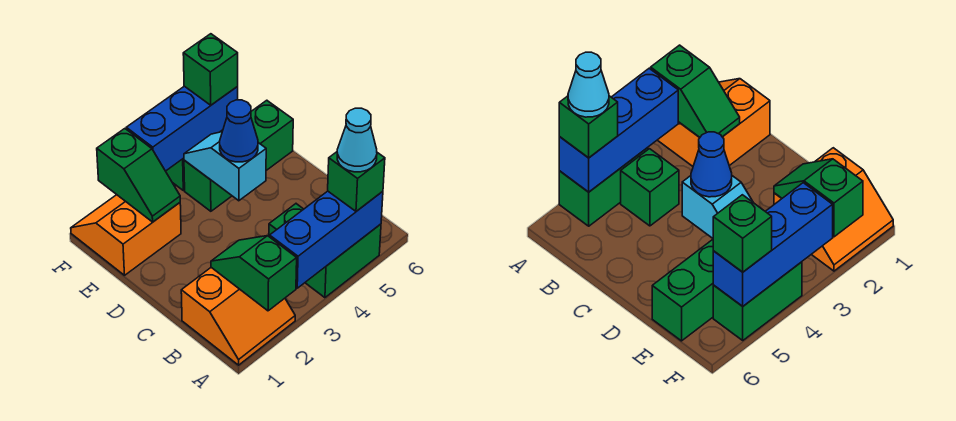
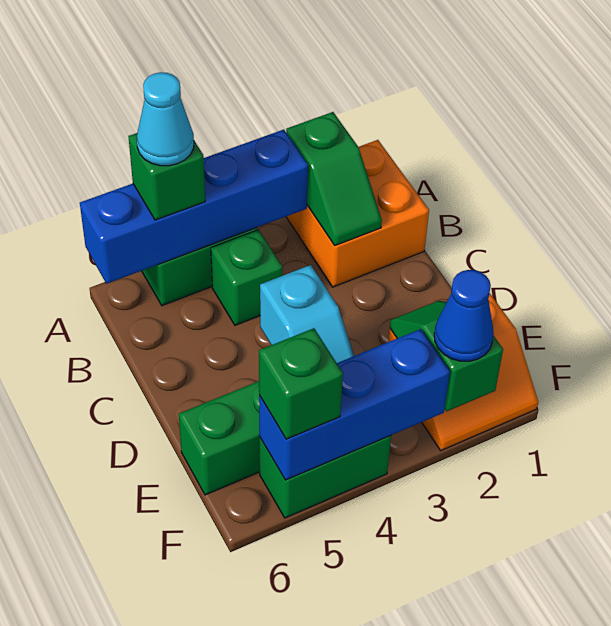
orange 2x2 slope [181,268,295,365] -> orange 2x2 brick [286,140,429,287]
blue 1x3 brick [270,191,383,288] -> blue 1x4 brick [80,130,308,284]
blue 1x1 cone [220,100,258,162] -> blue 1x1 cone moved to [434,270,494,361]

